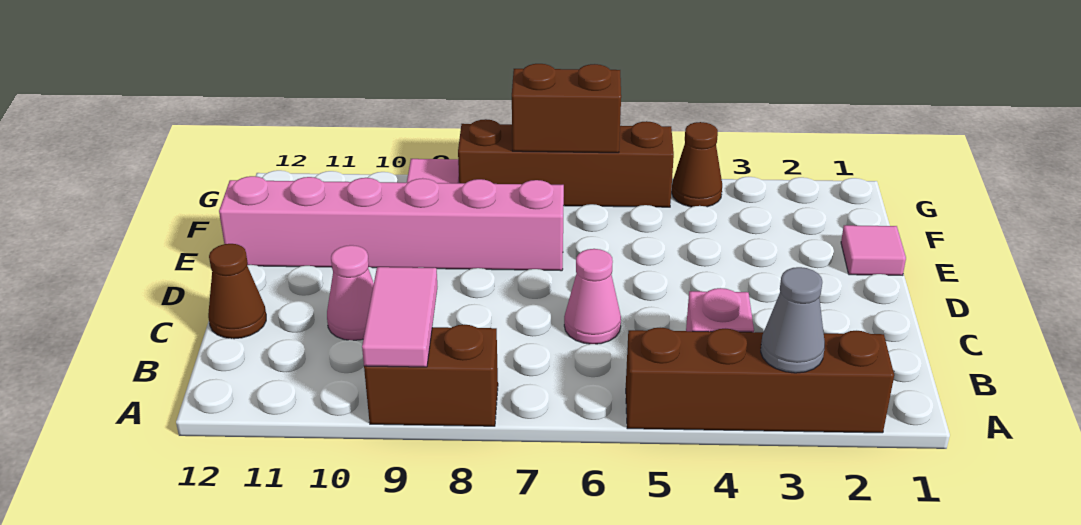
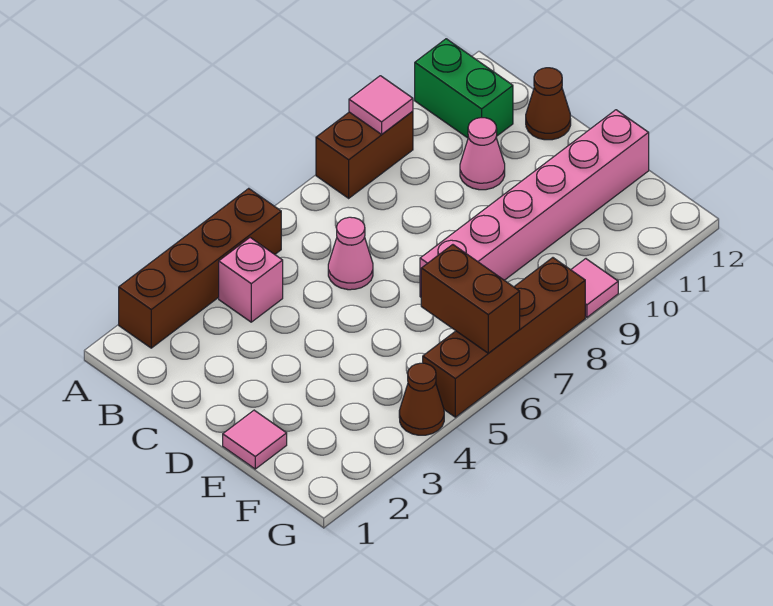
grey 1x1 cone [761,267,825,373] -> none
pink 1x2 tile [362,267,437,367] -> pink 1x1 tile [349,76,413,134]
none -> green 1x2 brick [415,39,513,138]
brown 1x2 brick [512,64,621,153] -> brown 1x2 brick turned to [421,245,520,353]

